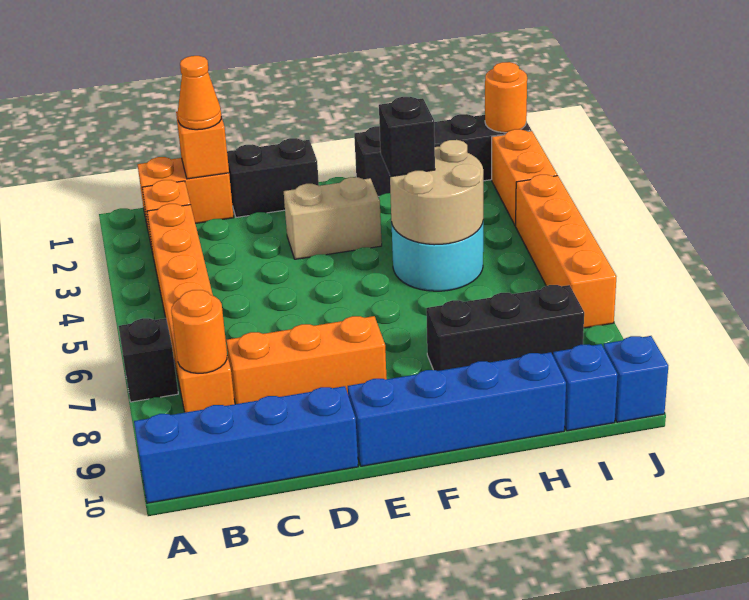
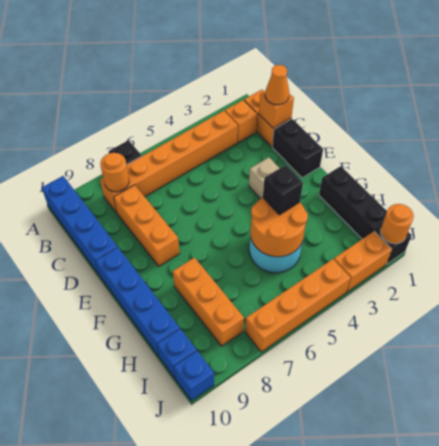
tan 2x2 round brick [390,140,483,245] -> orange 2x2 round brick [250,198,308,257]
black 1x3 brick [426,285,584,371] -> orange 1x3 brick [173,258,244,346]

